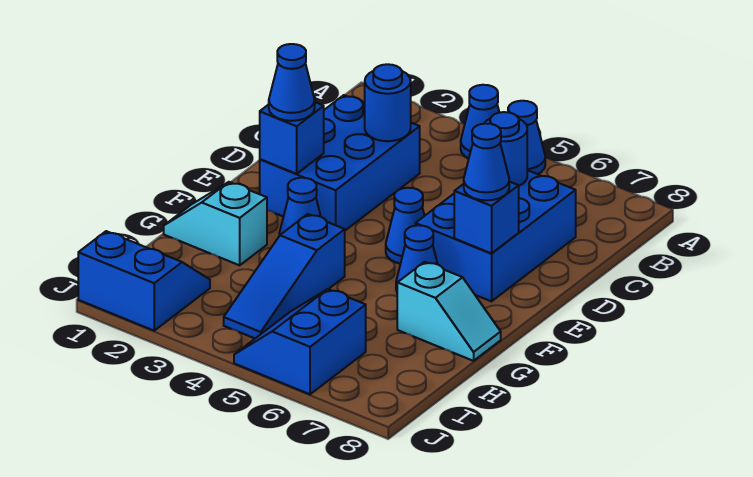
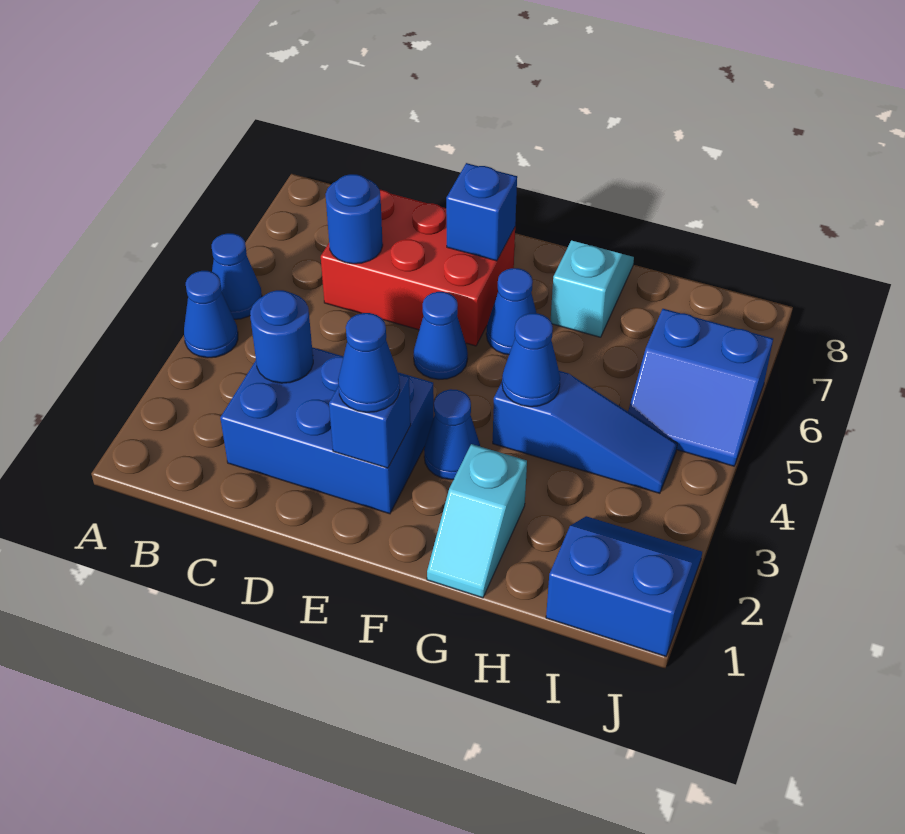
blue 2x3 brick [415,170,576,301] -> red 2x3 brick [321,190,515,346]
blue 1x1 cone [464,124,509,200] -> blue 1x1 cone moved to [502,313,560,407]
blue 2x2 slope [78,231,210,331] -> blue 2x2 slope turned to [546,516,702,656]

